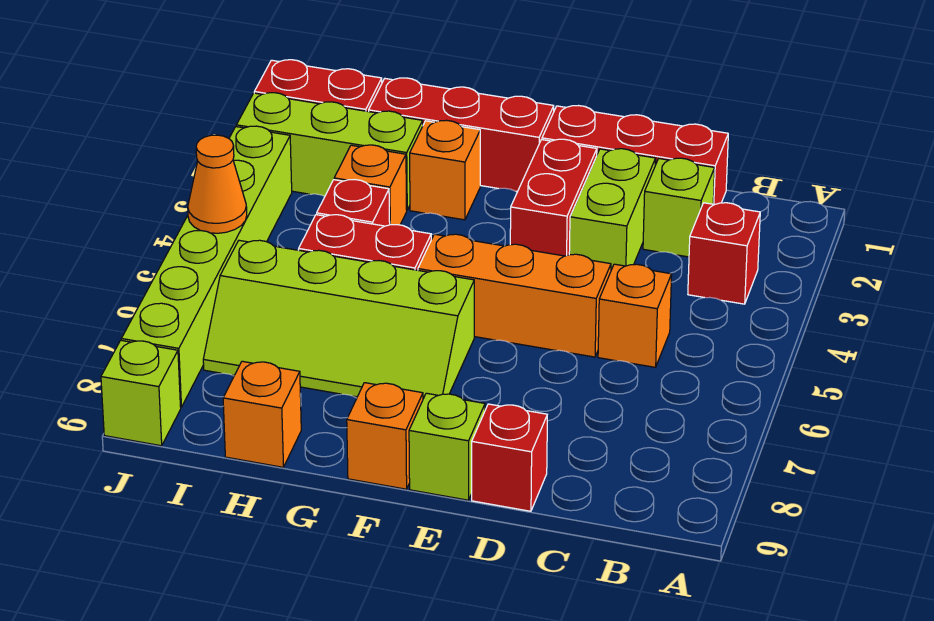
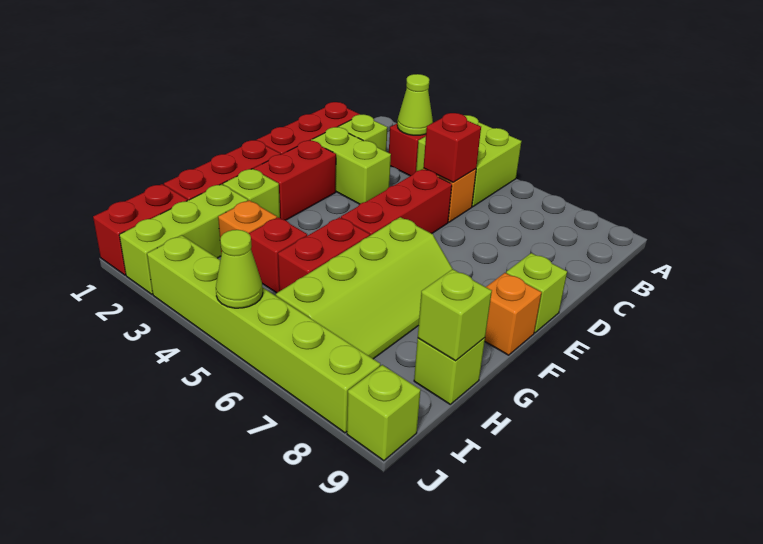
none -> lime 2x2 brick [416,115,522,207]
none -> lime 1x1 cone [397,74,433,135]
orange 1x3 brick [418,234,611,357] -> red 1x3 brick [341,169,452,235]
red 1x1 brick [472,404,547,511] -> red 1x1 brick moved to [423,113,481,182]
red 1x2 brick [510,139,597,256] -> red 1x2 brick turned to [254,141,336,220]
orange 1x1 brick [410,120,480,220] -> lime 1x1 brick [223,169,280,218]
orange 1x1 brick [223,361,301,467] -> lime 1x1 brick [414,338,485,404]
none -> lime 1x1 brick [418,269,492,361]
orange 1x1 cone [188,135,247,233] -> lime 1x1 cone [216,230,263,308]

